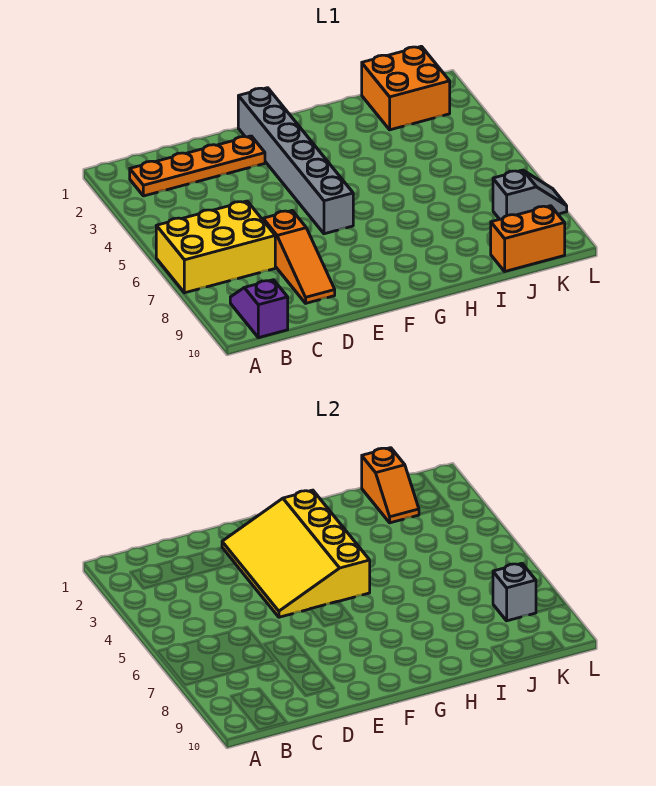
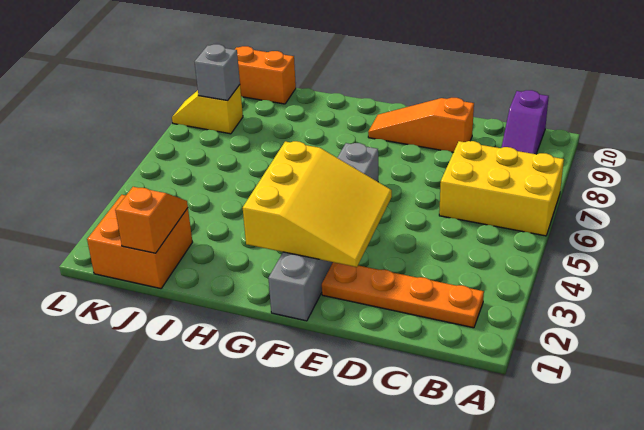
orange 1x3 slope [263,211,335,303] -> orange 1x3 slope turned to [368,98,474,152]
yellow 3x4 slope [222,490,370,617] -> yellow 3x3 slope [243,141,392,267]
grey 1x2 slope [493,170,567,219] -> yellow 1x2 slope [172,85,243,134]

